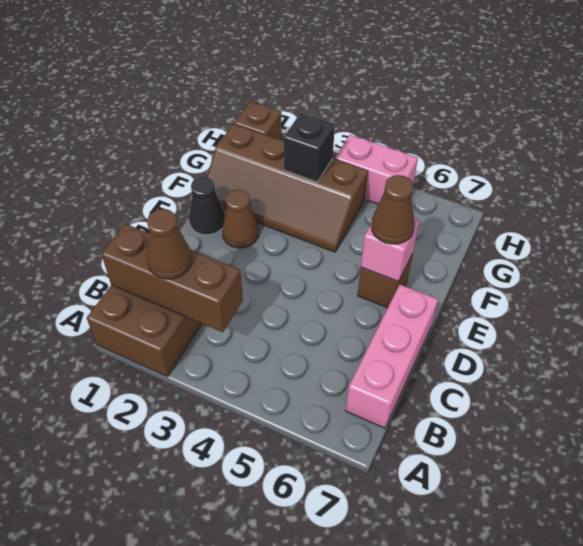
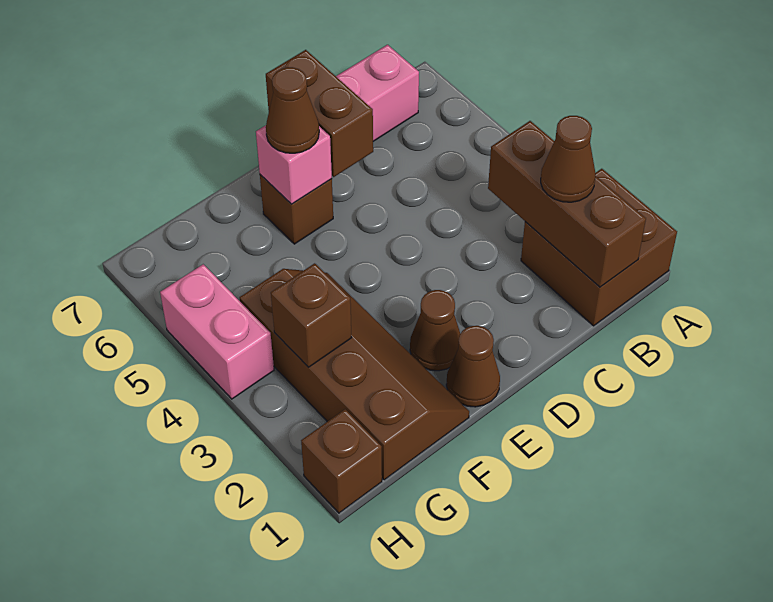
none -> brown 1x2 brick [266,50,373,177]
black 1x1 cone [189,177,225,235] -> brown 1x1 cone [446,326,500,407]
black 1x1 brick [284,113,335,182] -> brown 1x1 brick [271,263,352,367]

